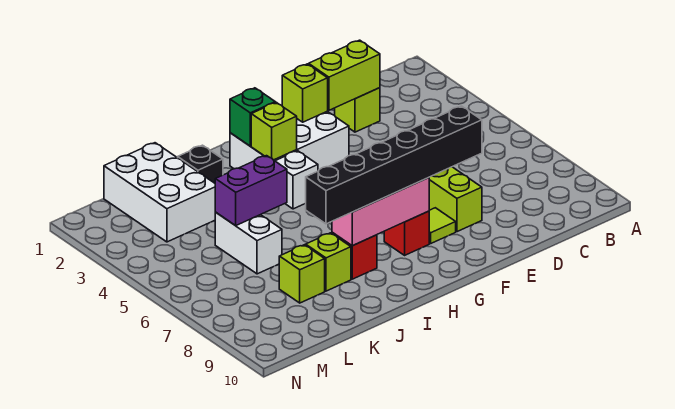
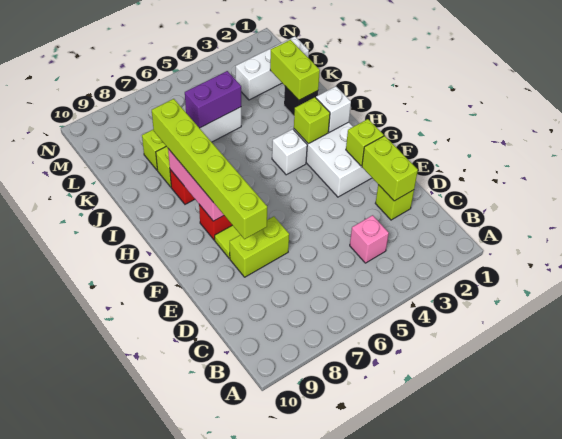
none -> pink 1x1 brick [350,215,389,263]
black 1x6 brick [306,106,482,224] -> lime 1x6 brick [152,99,267,239]
green 1x1 brick [230,88,275,146] -> white 1x1 brick [316,86,351,132]
none -> lime 1x2 brick [270,40,320,100]
purple 1x2 brick [215,156,287,226] -> purple 1x2 brick turned to [185,71,241,128]
white 2x3 brick [104,143,215,242] -> white 1x3 brick [236,36,309,100]

